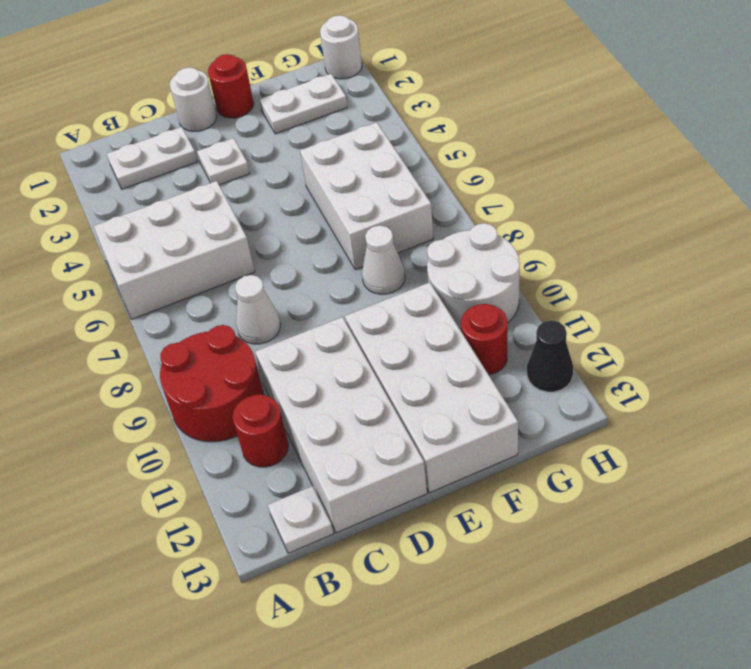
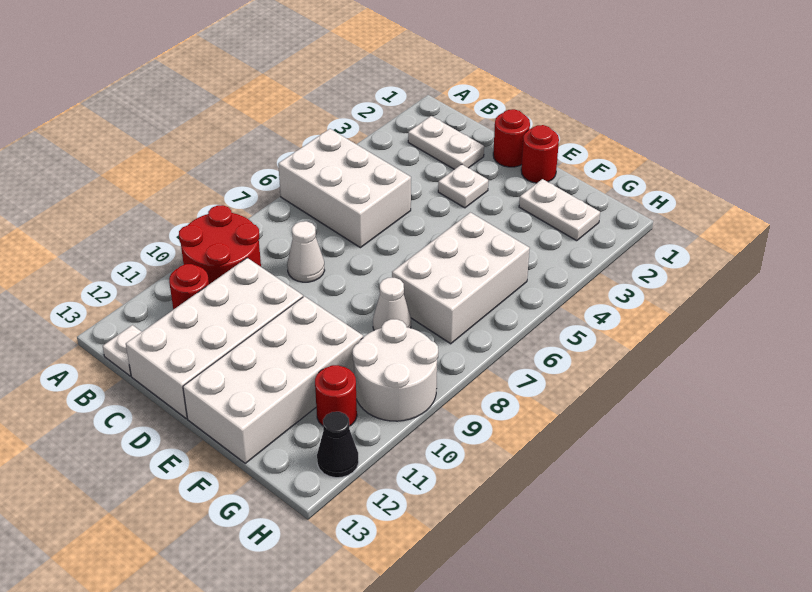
white 1x1 round brick [170,67,217,131] -> red 1x1 round brick [493,109,530,167]
white 1x1 round brick [320,15,362,79] -> none

